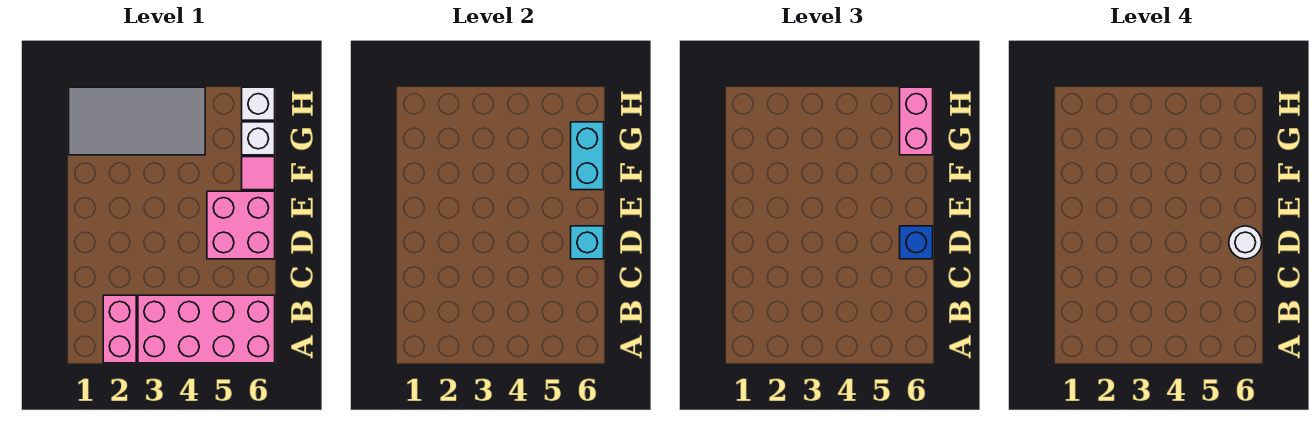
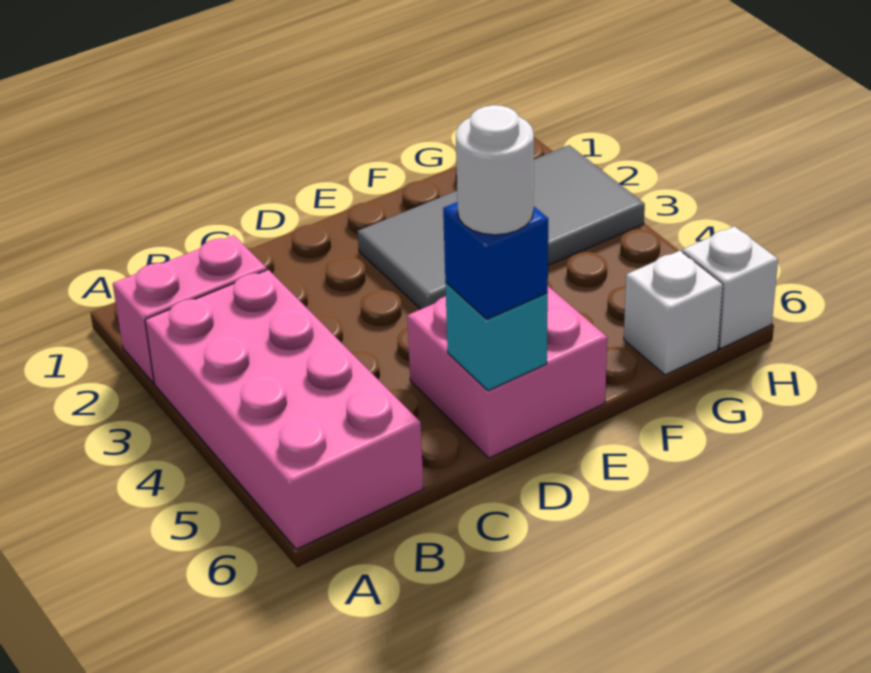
pink 1x1 tile [242,157,275,190] -> none
cyan 1x2 brick [571,122,604,190] -> none
grey 2x4 tile [69,87,205,155] -> grey 2x4 tile turned to [358,145,645,309]
pink 1x2 brick [900,87,933,155] -> none

